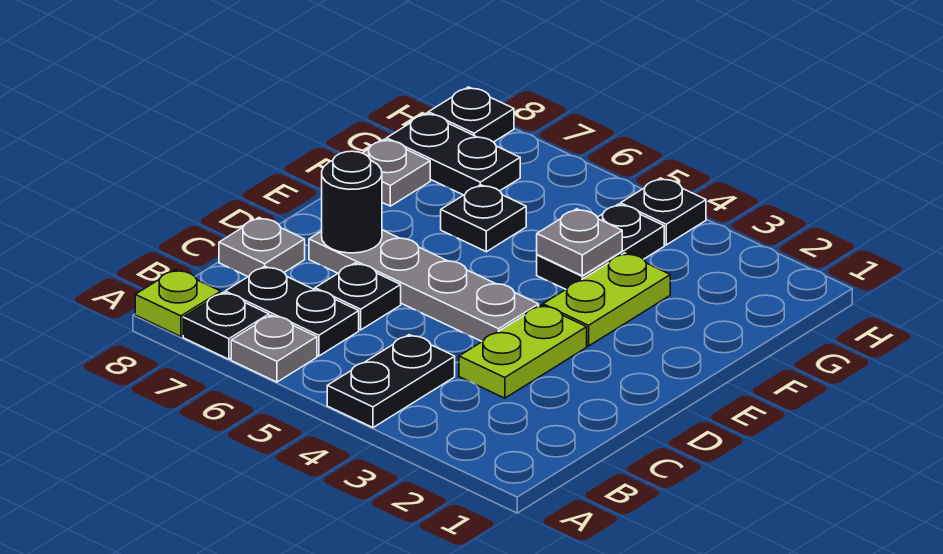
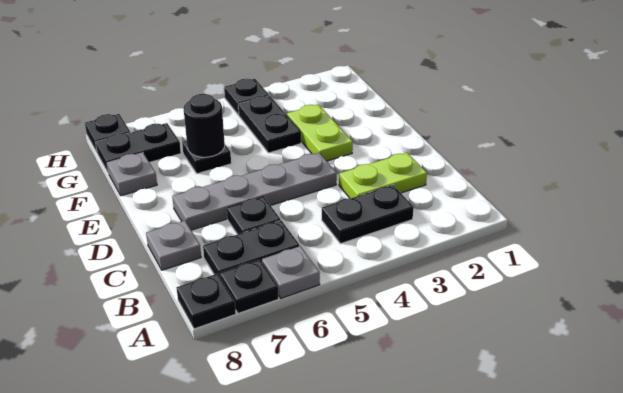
black 1x2 plate [327,335,455,428] -> black 1x2 plate turned to [322,185,414,244]
lime 1x1 plate [135,270,221,337] -> black 1x1 plate [177,274,236,329]
lime 1x2 plate [459,305,587,398] -> lime 1x2 plate turned to [339,153,427,198]
black 1x1 round brick [322,151,382,253] -> black 1x1 round brick moved to [184,94,225,157]
grey 1x1 plate [537,209,622,276] -> none

